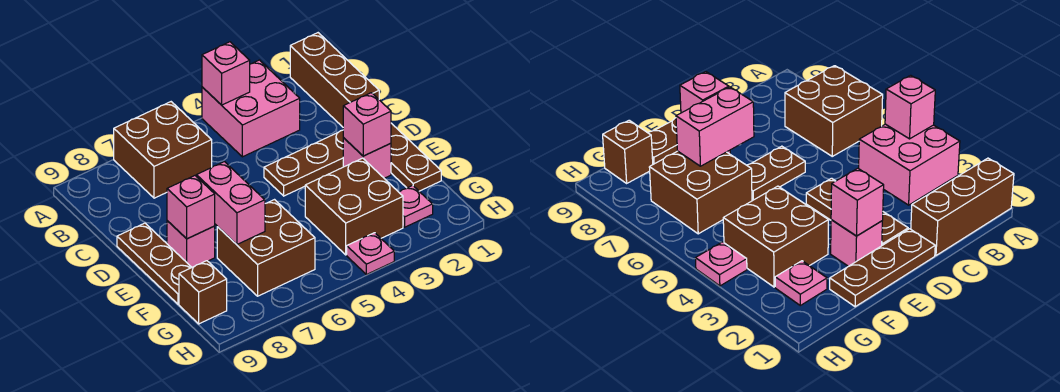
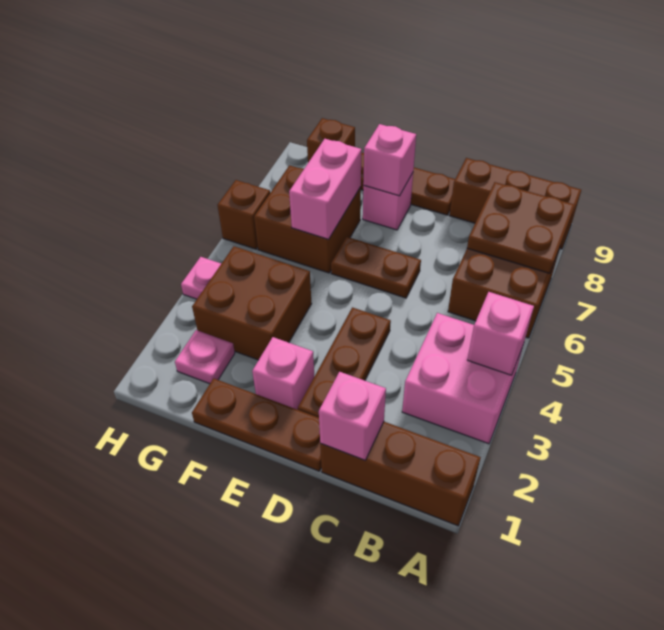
none -> brown 2x2 plate [467,182,575,273]
none -> brown 1x3 brick [449,158,581,249]
pink 1x1 brick [343,93,391,156] -> pink 1x1 brick moved to [319,372,386,460]
pink 1x2 brick [196,162,265,244] -> pink 1x2 brick turned to [289,139,362,239]
none -> brown 1x1 brick [217,180,270,249]

